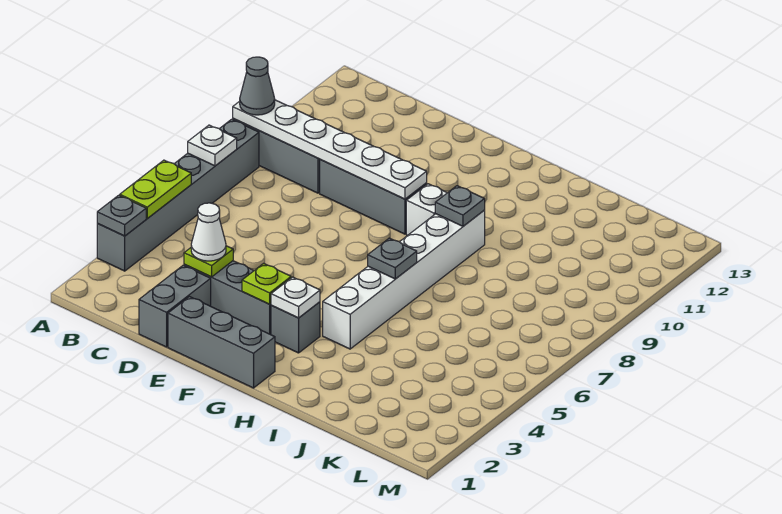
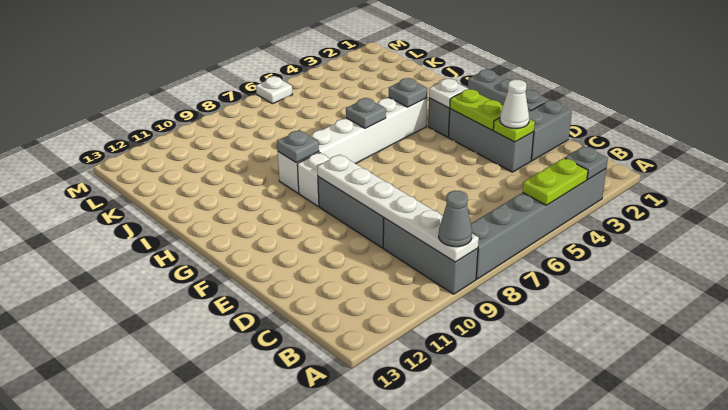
white 1x1 plate [188,125,237,166] -> white 1x1 plate moved to [256,77,293,104]
lime 1x1 plate [242,263,291,304] -> lime 1x2 plate [450,89,503,130]
none -> grey 1x1 plate [389,78,427,107]

